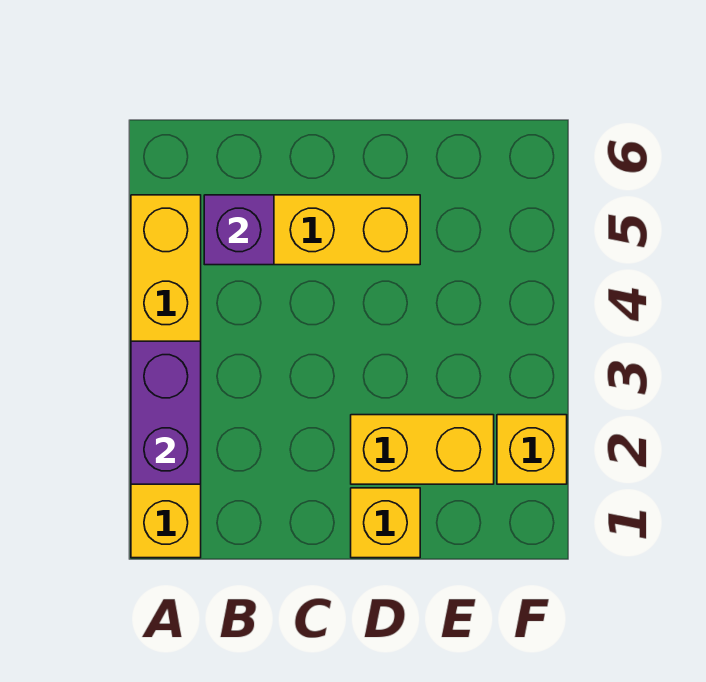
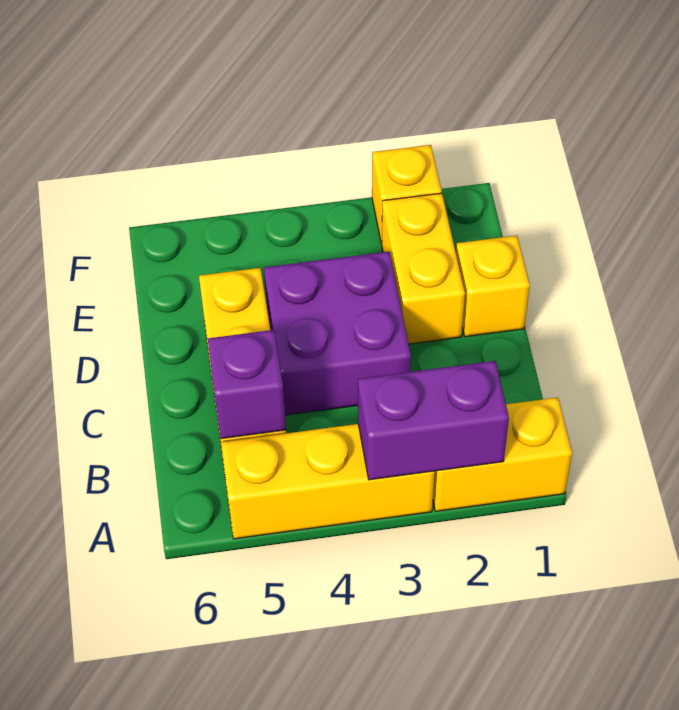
none -> purple 2x2 brick [264,252,411,415]

